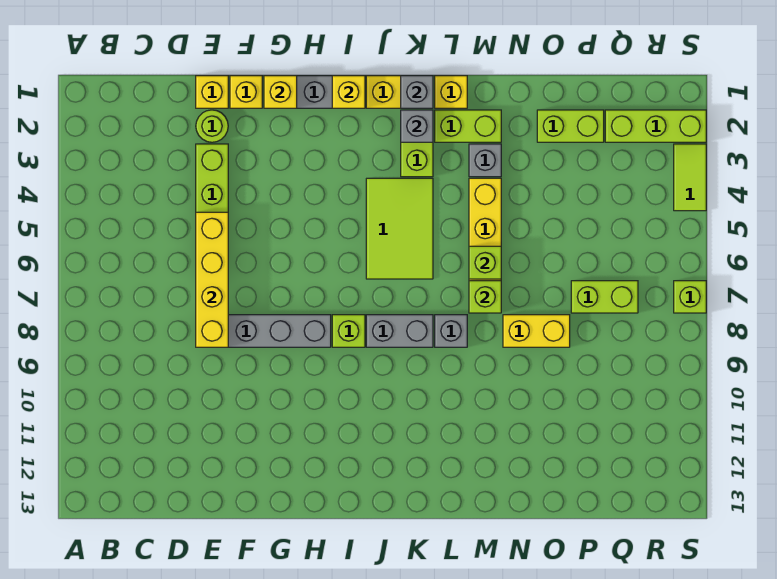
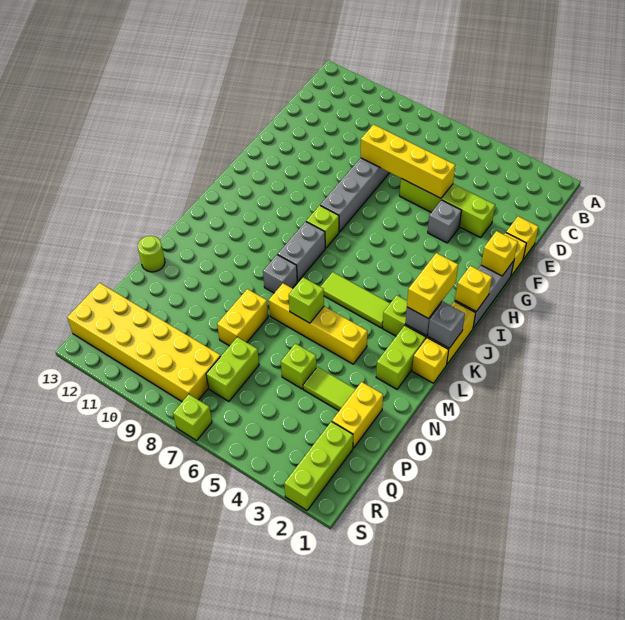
lime 1x1 round brick [196,110,228,142] -> lime 1x1 round brick moved to [138,236,165,272]
none -> yellow 1x2 brick [407,253,458,319]
lime 2x3 tile [366,178,433,279] -> lime 1x3 tile [321,272,390,328]
grey 1x1 brick [469,144,501,177] -> grey 1x1 brick moved to [428,200,461,243]
lime 1x1 brick [469,281,501,313] -> lime 1x1 brick moved to [281,344,316,389]
lime 1x2 brick [537,110,604,142] -> yellow 1x2 brick [332,382,383,448]
none -> yellow 2x6 brick [67,283,221,401]
lime 1x2 tile [674,144,706,211] -> lime 1x2 tile moved to [303,367,356,411]

